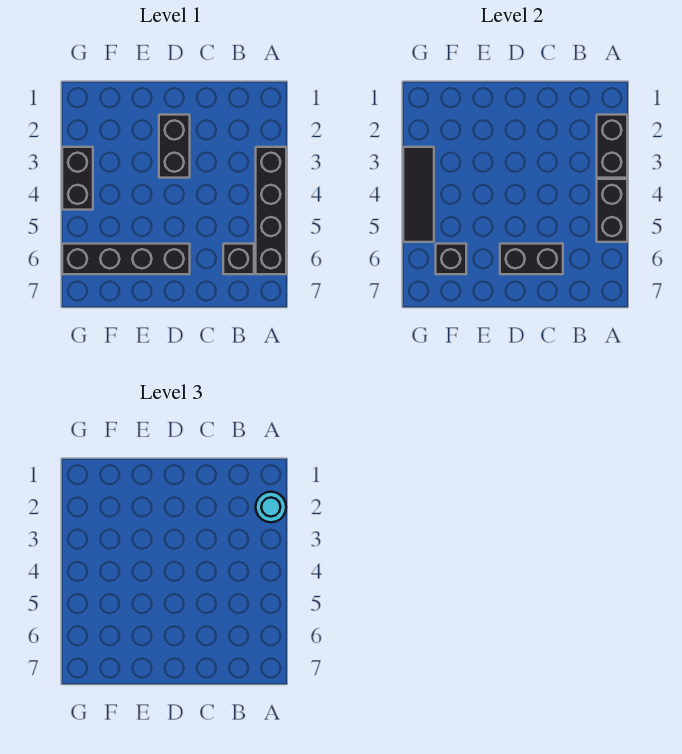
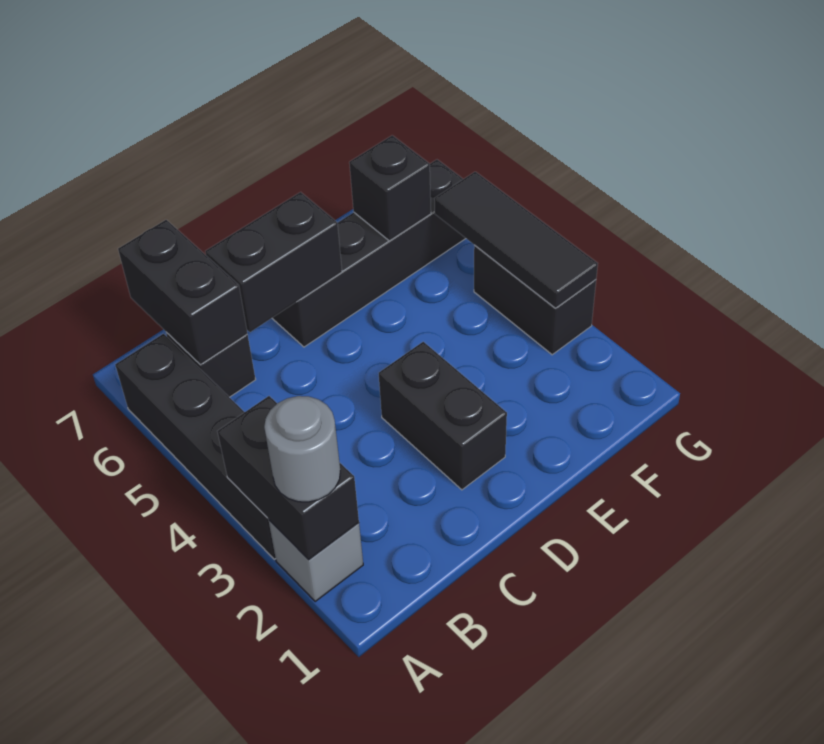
none -> grey 1x1 brick [269,520,363,602]
cyan 1x1 round brick [256,492,286,522] -> grey 1x1 round brick [264,396,340,502]
black 1x2 brick [597,179,627,242] -> black 1x2 brick moved to [118,220,247,365]

